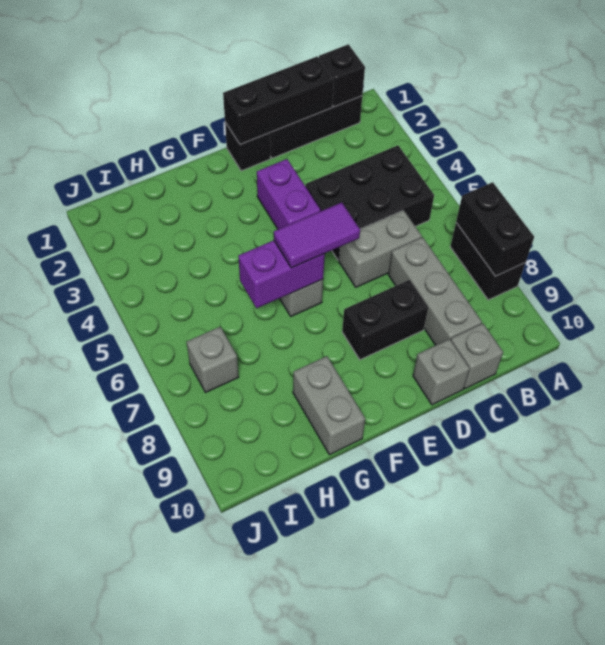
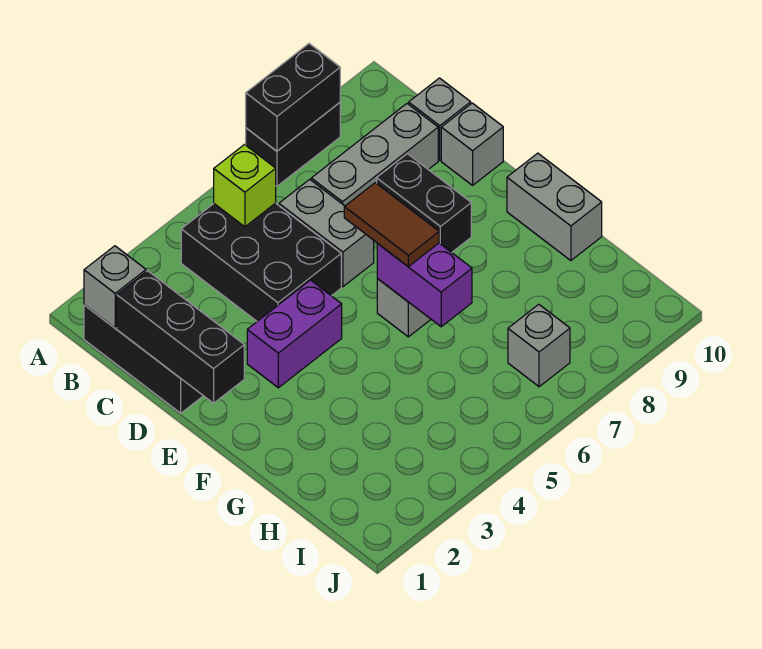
black 1x1 brick [319,44,365,107] -> grey 1x1 brick [84,246,146,328]
none -> lime 1x1 brick [214,145,276,227]
black 1x1 brick [225,122,270,171] -> none
purple 1x2 tile [274,202,360,268] -> brown 1x2 tile [344,183,439,267]
grey 1x2 brick [293,356,365,455] -> grey 1x2 brick turned to [507,153,602,261]

